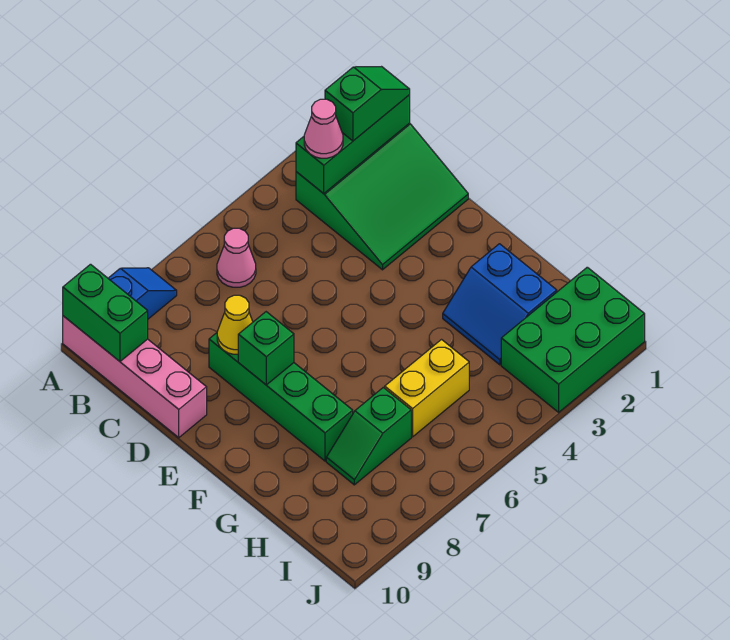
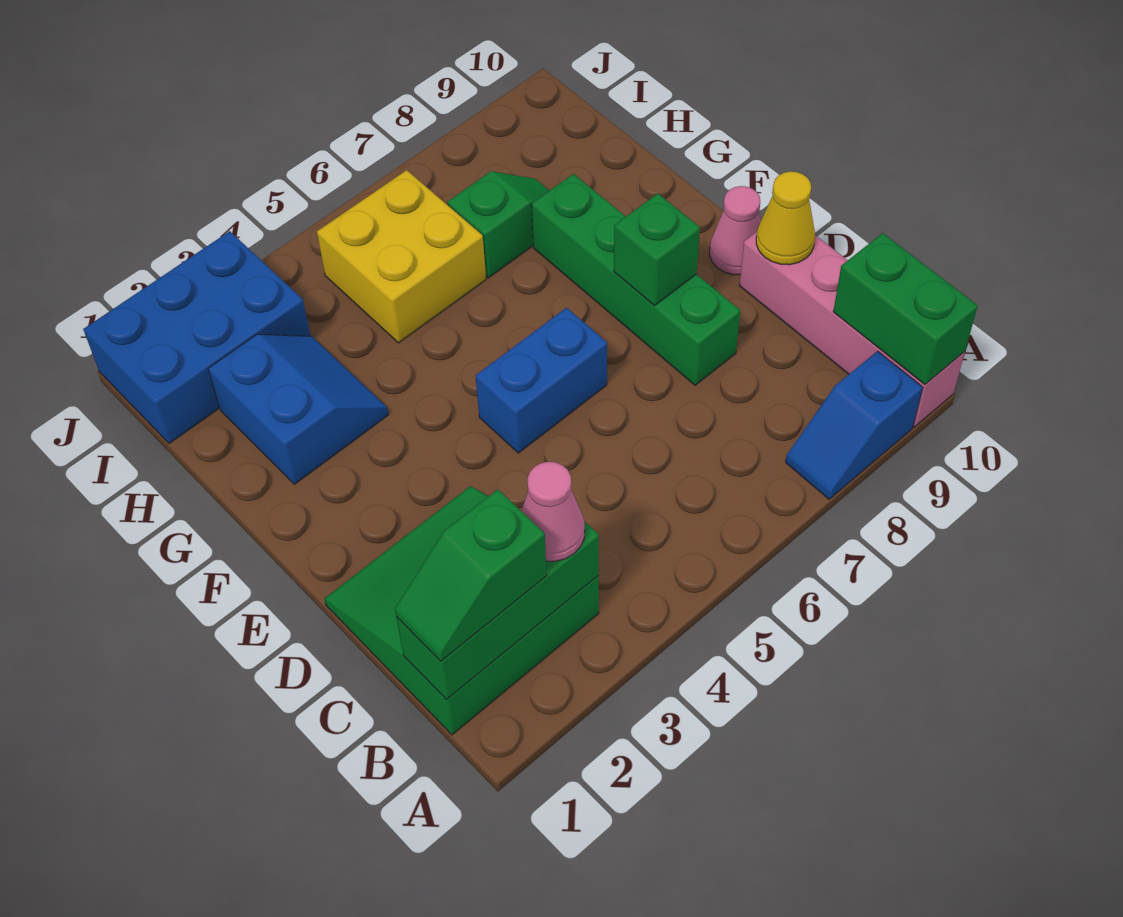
pink 1x1 cone [217,228,256,287] -> pink 1x1 cone moved to [710,186,761,275]
yellow 1x1 cone [217,295,253,354] -> yellow 1x1 cone moved to [756,171,815,265]
none -> blue 1x2 brick [476,308,607,453]
yellow 1x2 brick [385,340,469,437] -> yellow 2x2 brick [317,170,486,343]
green 2x3 brick [501,267,645,412] -> blue 2x3 brick [83,231,311,443]

